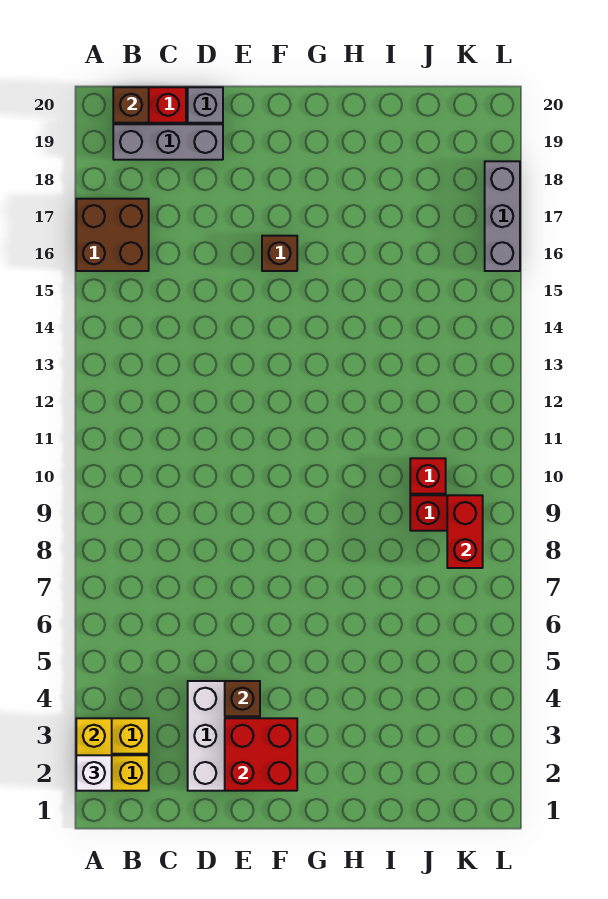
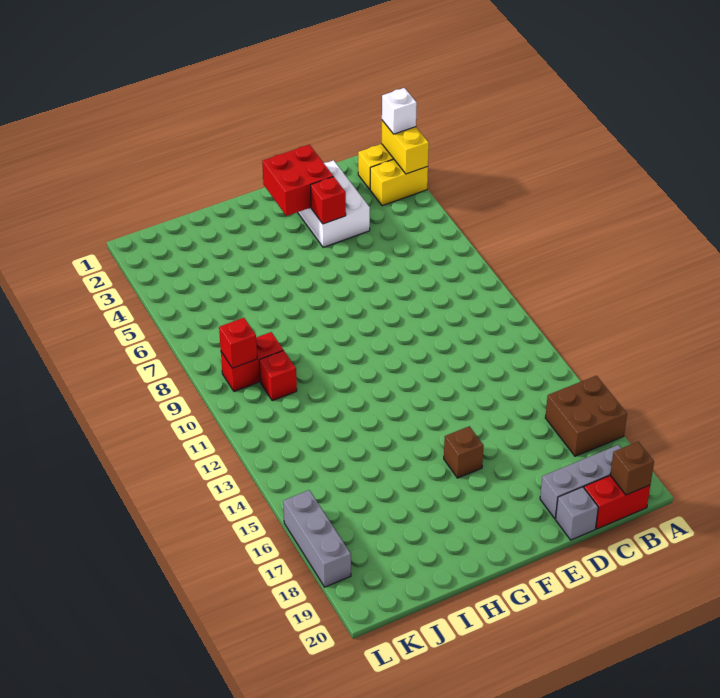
brown 1x1 brick [225,681,260,716] -> red 1x1 brick [311,177,346,224]
red 1x2 brick [447,495,483,568] -> red 1x1 brick [219,318,257,368]

